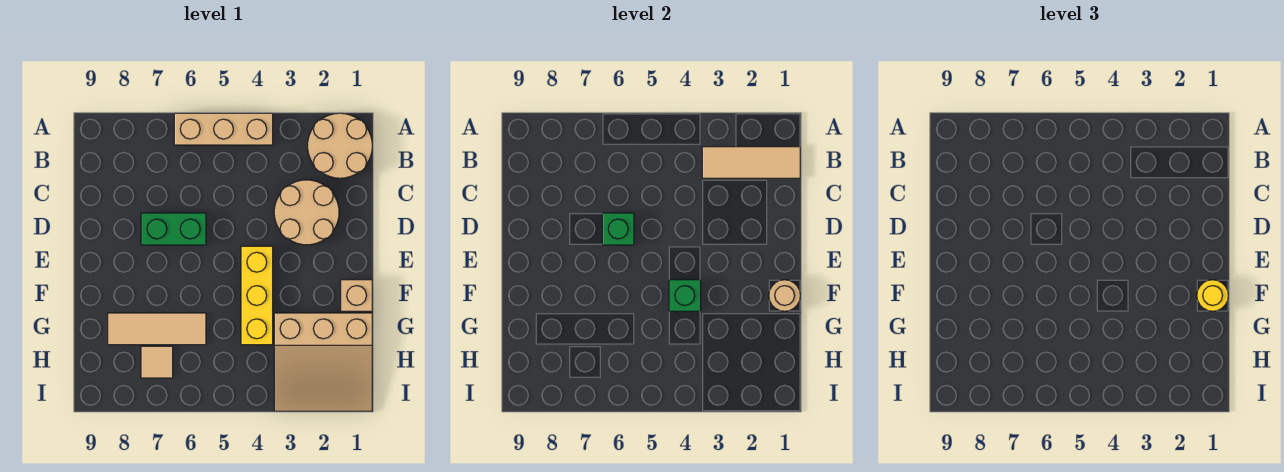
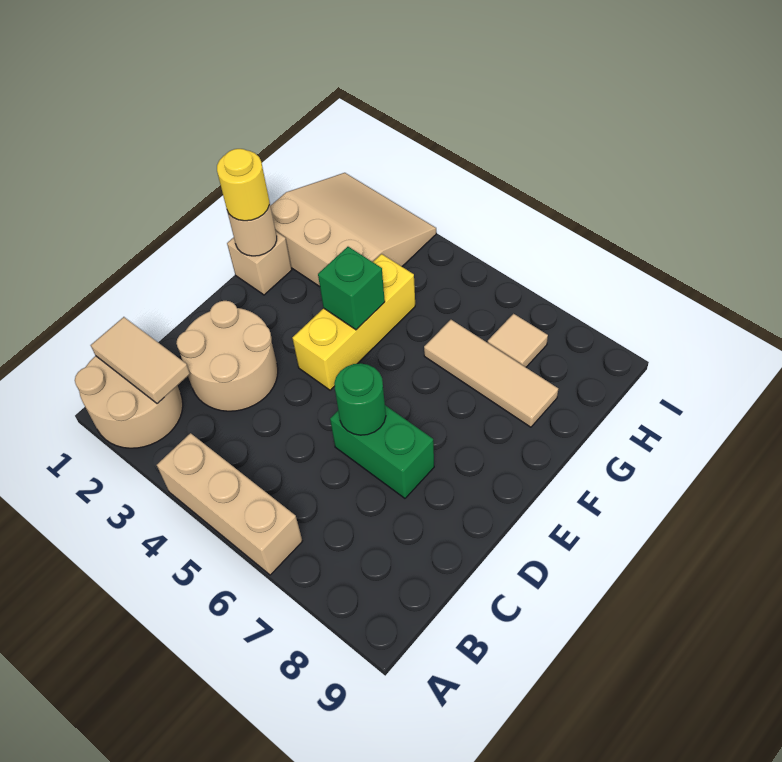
tan 1x3 tile [702,147,800,178] -> tan 1x2 tile [91,317,190,404]
green 1x1 brick [602,213,634,245] -> green 1x1 round brick [334,363,386,435]

